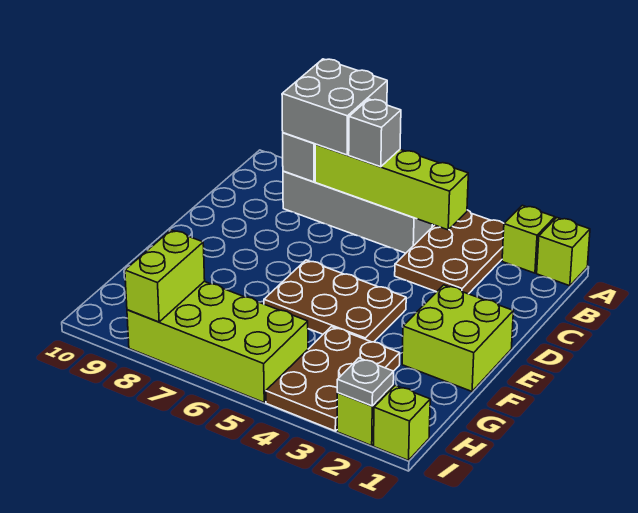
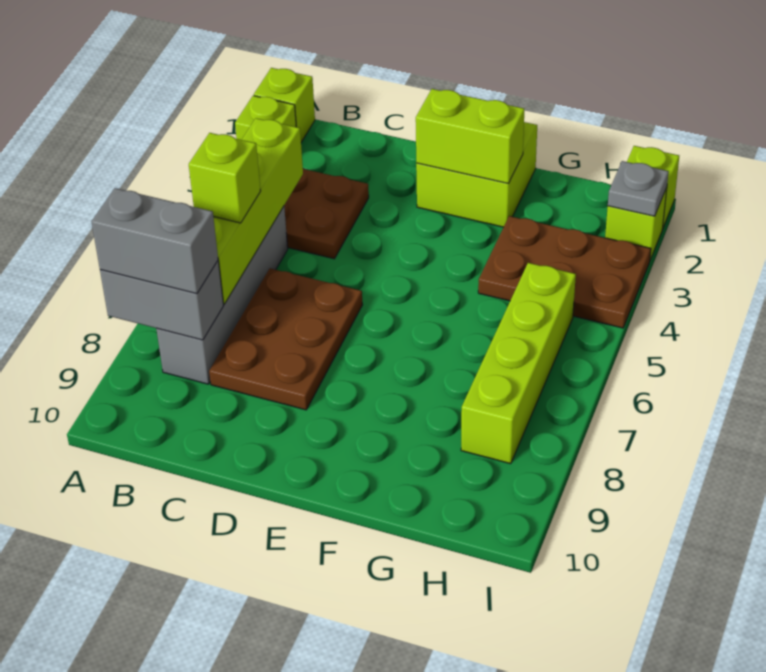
grey 2x2 brick [282,59,387,155] -> grey 1x2 brick [92,188,218,294]
grey 1x1 brick [349,99,401,167] -> lime 1x1 brick [189,133,261,223]
brown 2x3 plate [264,260,406,342] -> brown 2x3 plate moved to [209,268,363,410]
lime 2x4 brick [127,281,308,402] -> lime 1x4 brick [461,263,576,464]
lime 1x2 brick [125,230,205,322] -> lime 1x2 brick moved to [416,89,524,183]

